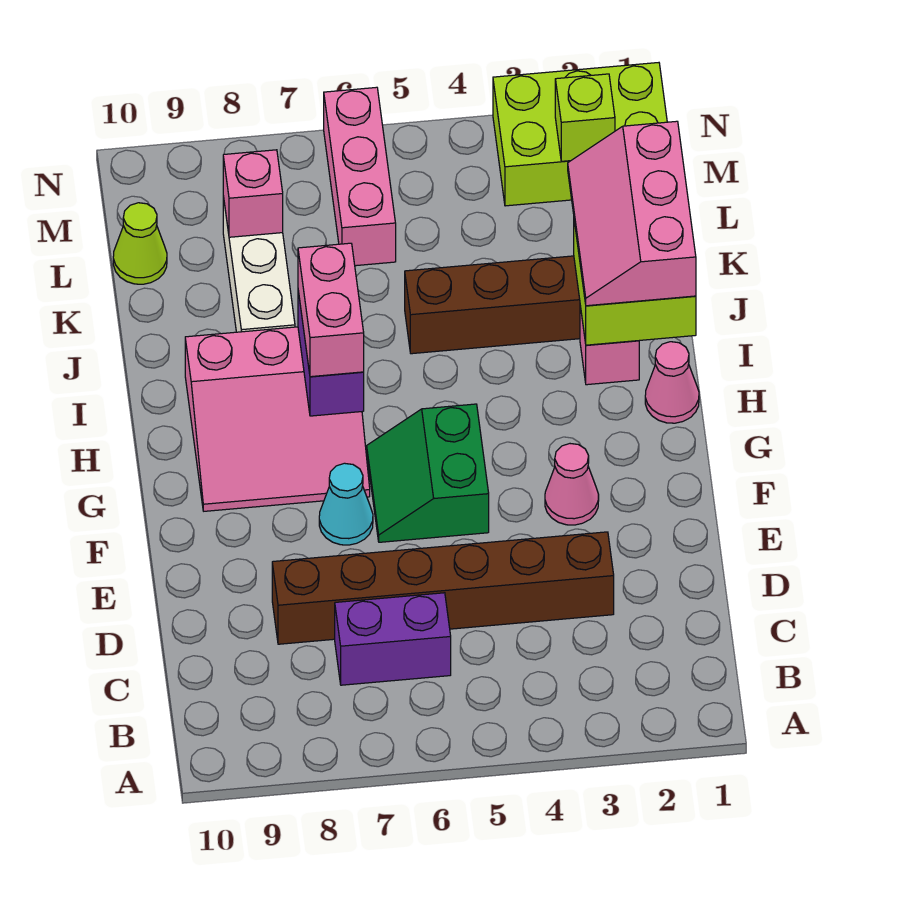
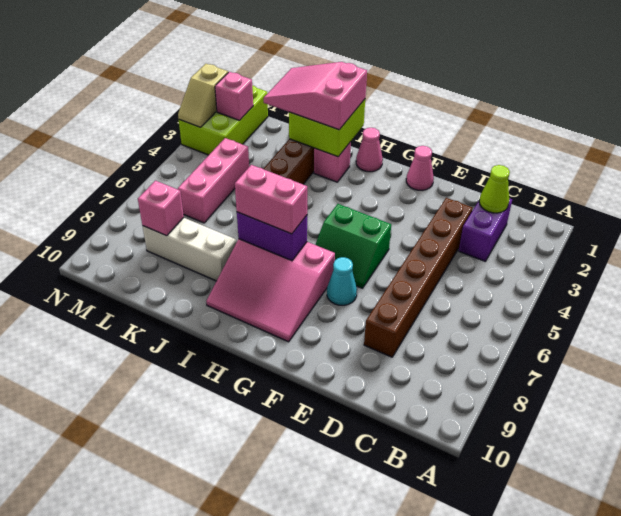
purple 1x2 brick [335,593,451,685] -> purple 1x2 brick moved to [459,198,512,261]
pink 1x1 cone [545,444,599,525] -> pink 1x1 cone moved to [406,146,434,190]
pink 3x3 slope [185,327,370,511] -> pink 3x3 slope turned to [206,239,335,342]
pink 2x3 slope [568,121,696,306] -> pink 2x3 slope turned to [264,62,367,130]
pink 1x3 brick [324,87,396,266] -> pink 1x3 brick turned to [178,138,249,223]
lime 1x1 cone [113,203,167,284] -> lime 1x1 cone moved to [479,165,510,213]
lime 1x1 brick [555,74,615,161] -> pink 1x1 brick [215,72,253,120]
none -> tan 1x2 slope [178,64,228,127]

